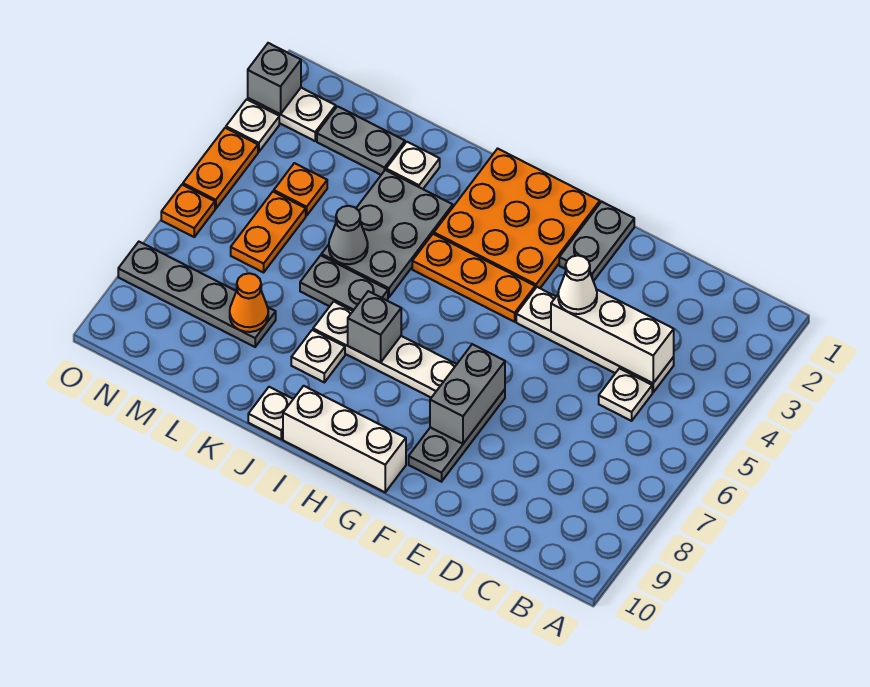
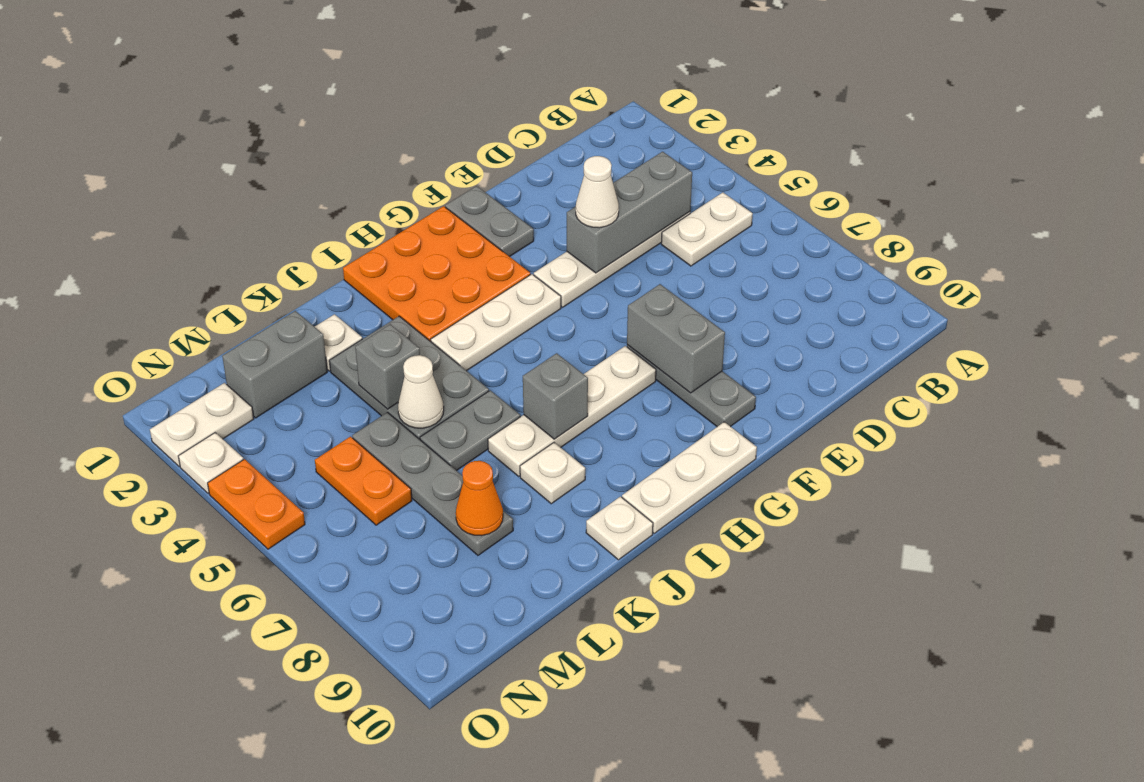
white 1x3 brick [551,289,674,383] -> grey 1x3 brick [567,152,692,273]
white 1x1 plate [599,368,652,421] -> white 1x2 plate [661,193,753,266]
orange 1x3 plate [412,234,535,322] -> white 1x3 plate [431,274,561,371]
white 1x3 brick [283,386,406,492] -> white 1x3 plate [622,422,757,533]
grey 1x1 cone [329,206,368,264] -> white 1x1 cone [398,355,444,428]
grey 1x2 plate [317,106,405,175] -> grey 1x2 brick [222,311,327,418]
grey 1x4 plate [118,242,276,347] -> grey 1x4 plate turned to [352,412,513,555]
orange 1x1 plate [274,163,327,216] -> none
grey 1x1 brick [248,43,301,114] -> grey 1x1 brick moved to [355,324,420,409]
orange 1x1 plate [161,185,215,237] -> none

